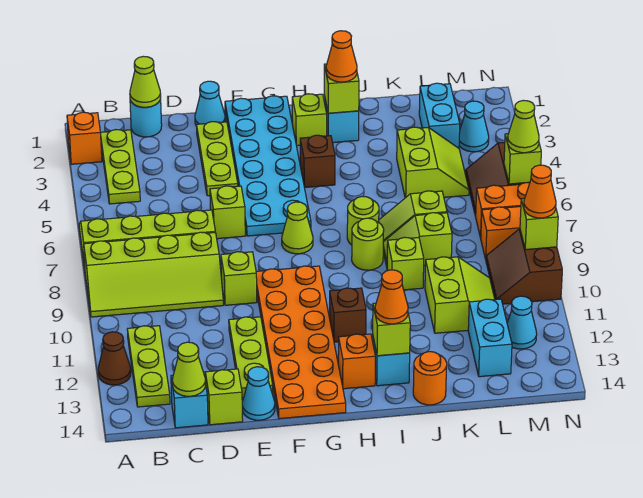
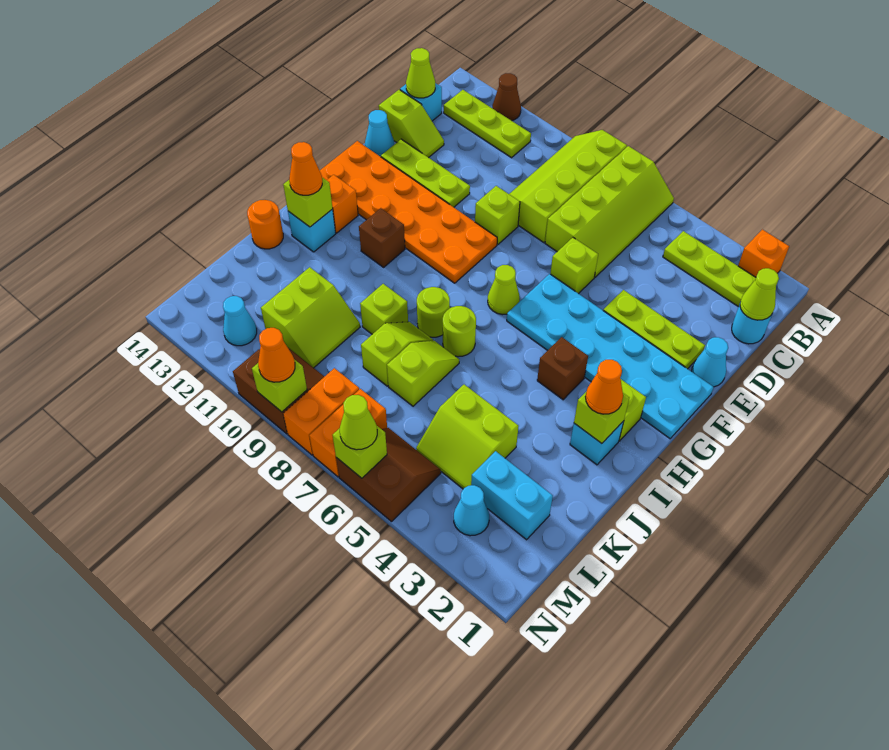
lime 2x2 slope [425,257,495,333] -> lime 2x2 slope turned to [261,267,360,368]
cyan 1x2 brick [468,299,512,377] -> none

